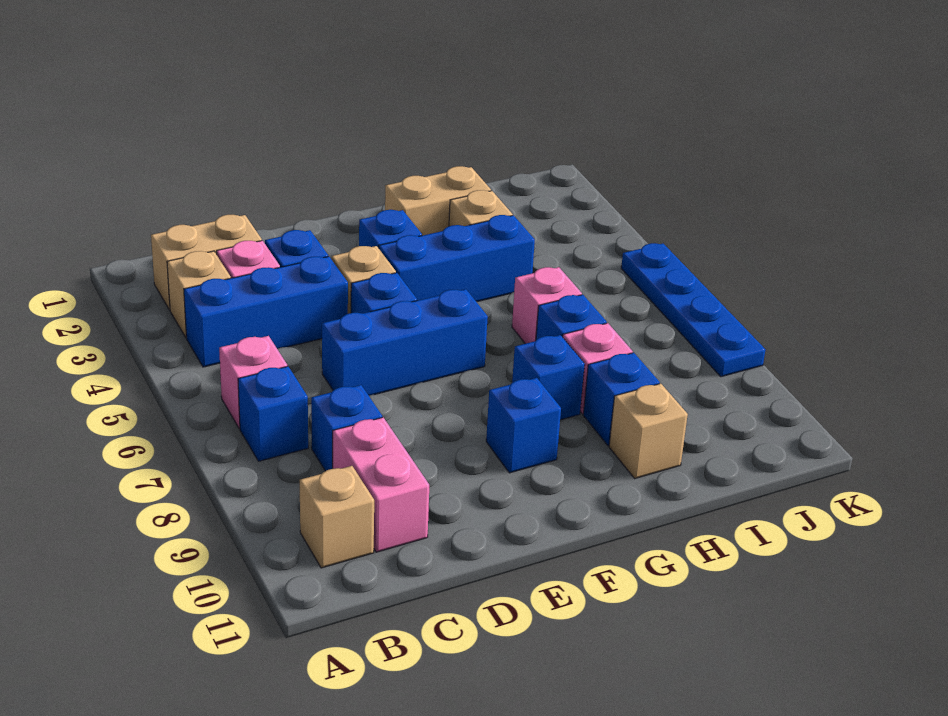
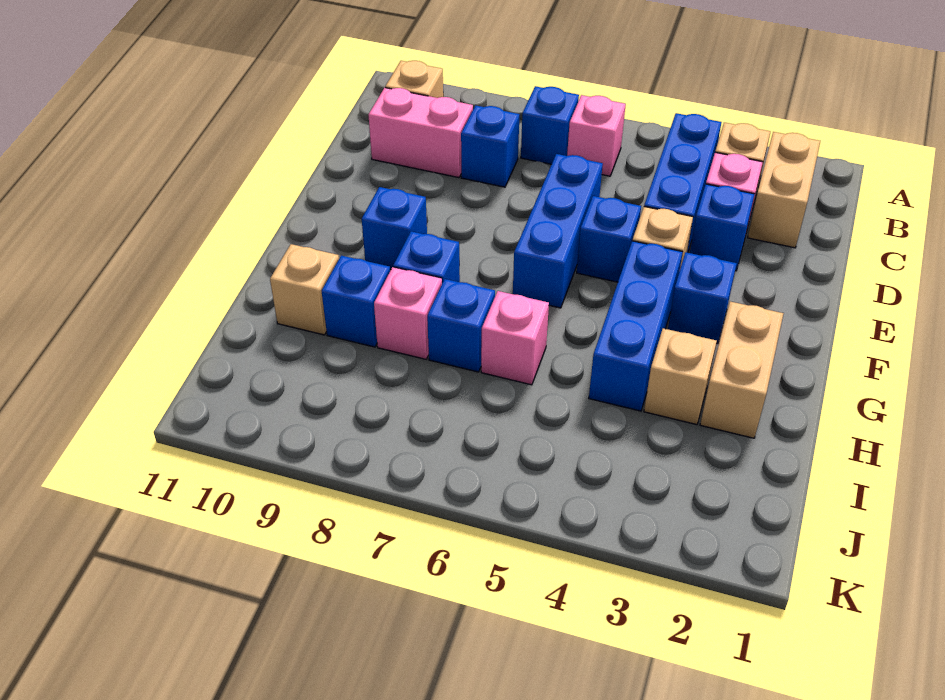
blue 1x4 plate [621,243,766,377] -> none

